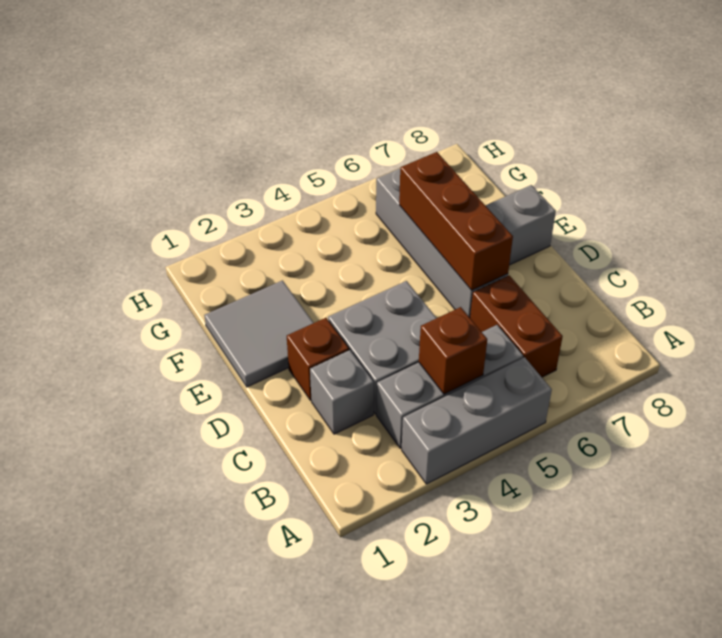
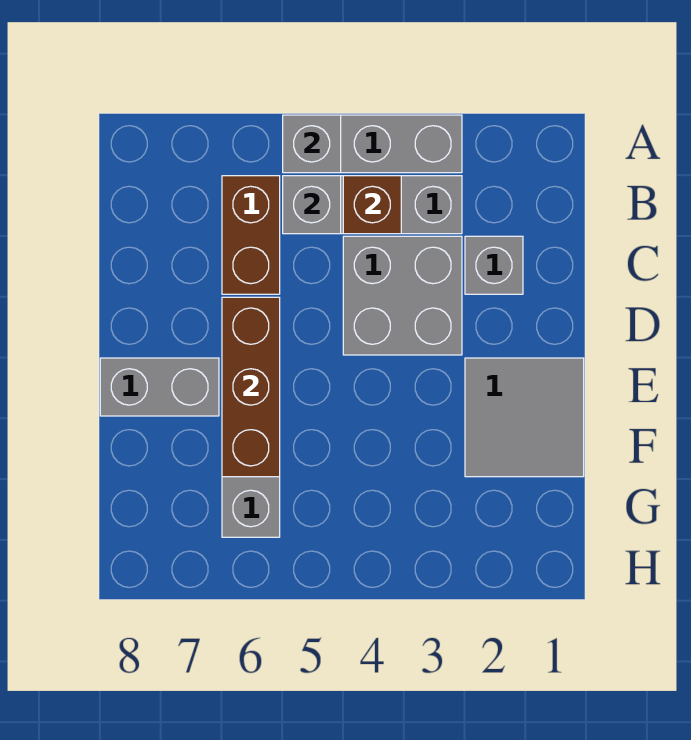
none -> grey 1x1 brick [283,115,341,173]
none -> grey 1x1 brick [283,176,341,234]
brown 1x1 brick [287,318,349,400] -> none

